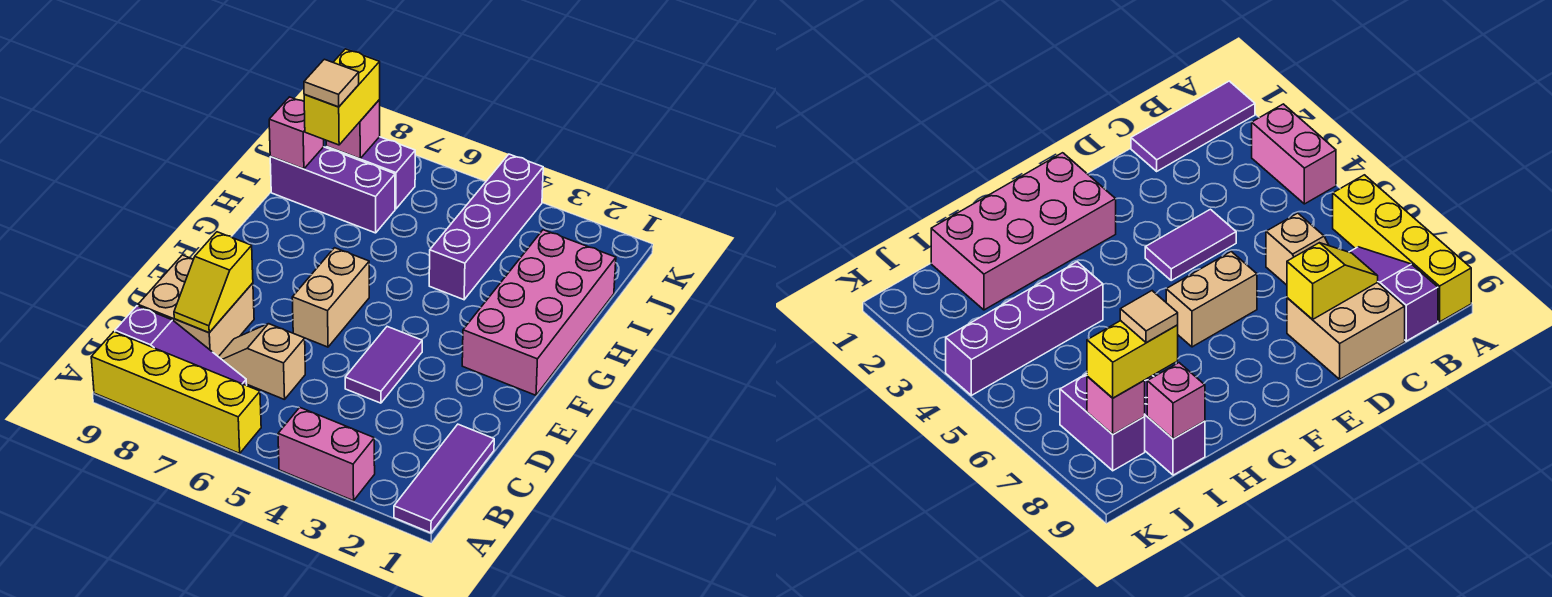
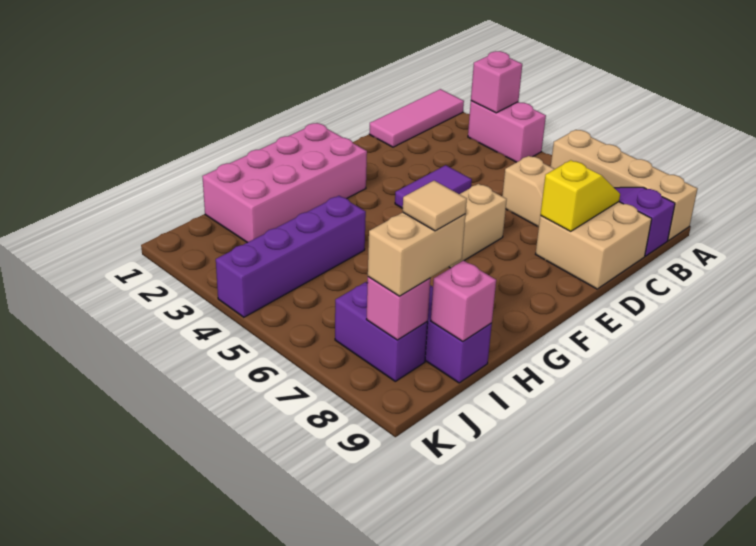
purple 1x3 tile [394,424,494,533] -> pink 1x3 tile [369,89,464,147]
none -> pink 1x1 brick [471,51,522,113]
yellow 1x4 brick [91,332,261,453] -> tan 1x4 brick [551,130,697,241]
yellow 1x2 brick [304,49,380,145] -> tan 1x2 brick [368,213,466,296]

